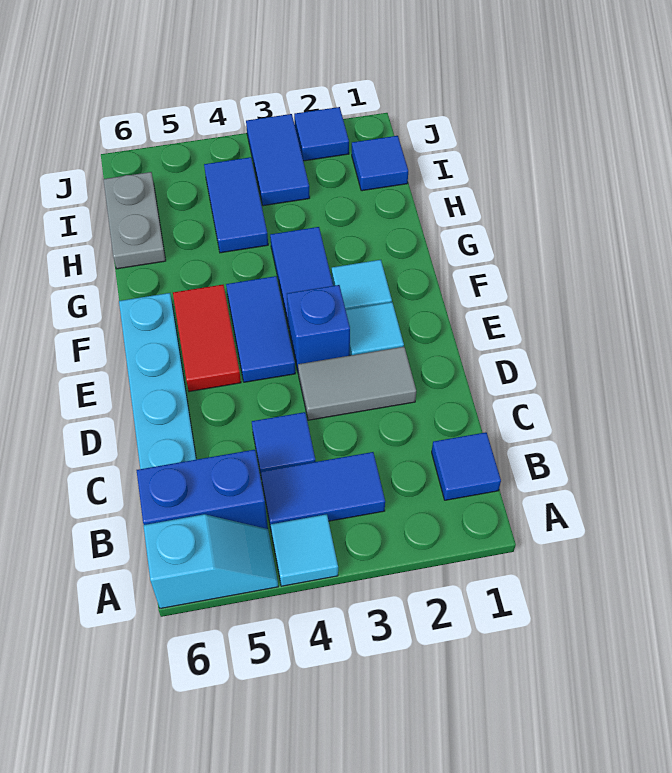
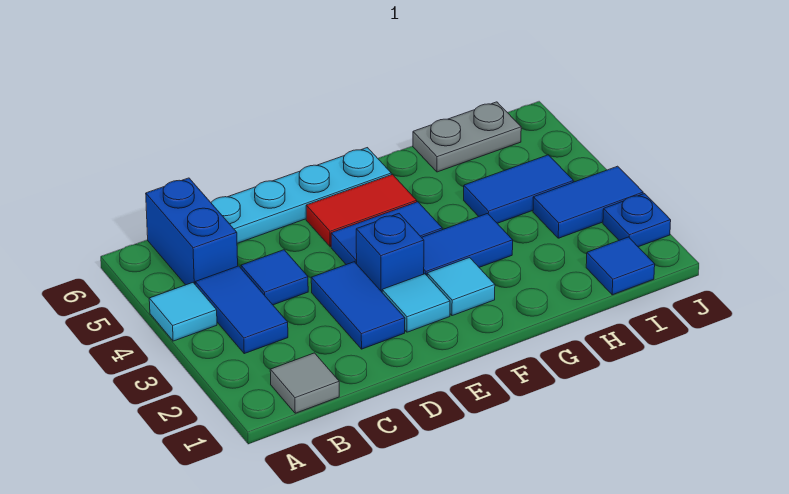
cyan 1x2 slope [143,514,278,608] -> none
blue 1x1 tile [432,432,501,500] -> grey 1x1 tile [270,353,339,413]
grey 1x2 tile [298,347,416,420] -> blue 1x2 tile [311,262,405,349]
blue 1x1 tile [294,107,349,161] -> blue 1x1 plate [603,194,671,247]

